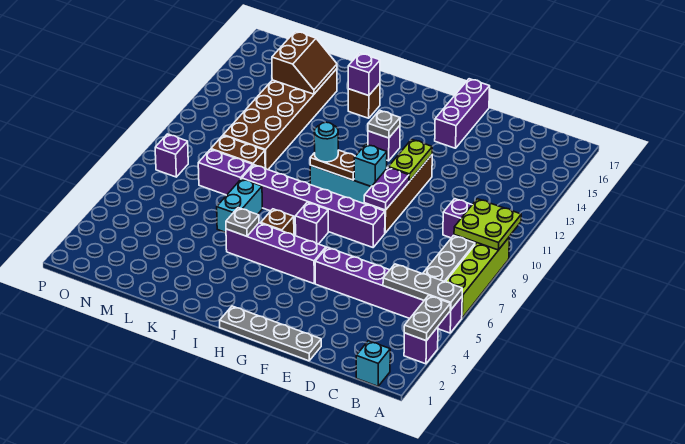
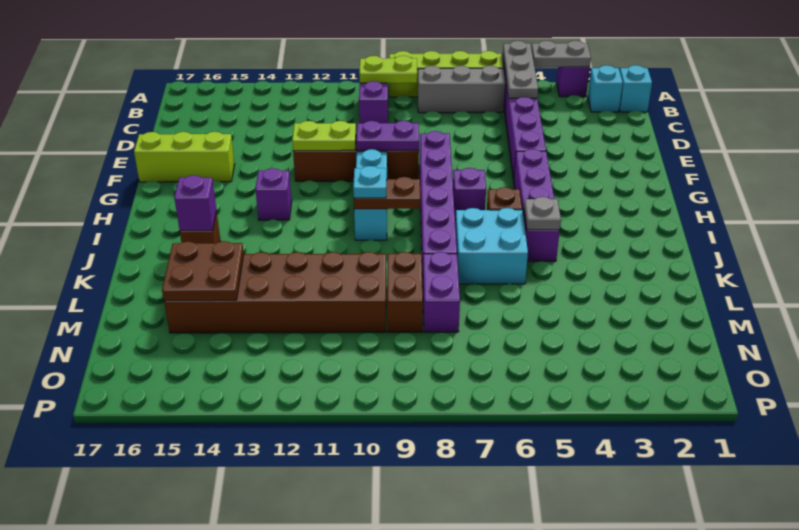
lime 2x2 plate [454,199,521,250] -> lime 1x2 plate [359,56,417,83]
grey 1x4 plate [220,306,321,361] -> none
purple 1x3 brick [435,79,490,148] -> lime 1x3 brick [134,132,235,182]
cyan 1x1 brick [354,144,387,187] -> cyan 1x1 brick moved to [588,65,623,112]
brown 1x2 plate [310,150,355,180] -> brown 1x2 plate turned to [354,177,421,209]
grey 1x1 plate [368,110,400,138] -> none
cyan 1x1 round brick [314,122,338,162] -> cyan 1x1 plate [353,166,387,198]
cyan 1x2 brick [217,179,262,232] -> cyan 2x2 brick [455,208,528,284]
brown 2x2 slope [272,31,337,94] -> brown 2x2 plate [162,241,244,301]
purple 1x1 brick [155,134,188,177] -> none

